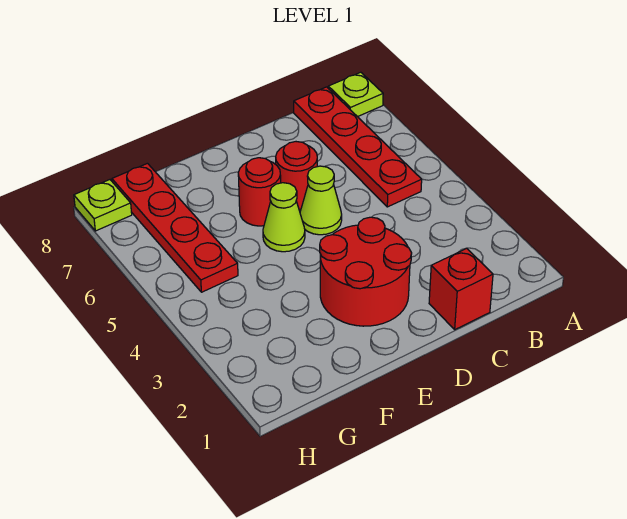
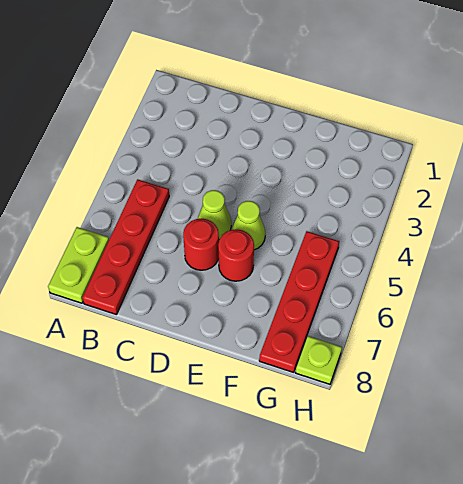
lime 1x1 plate [328,72,383,117] -> lime 1x2 plate [48,227,109,303]
red 1x1 brick [429,248,493,329] -> none
red 2x2 round brick [320,217,412,326] -> none

